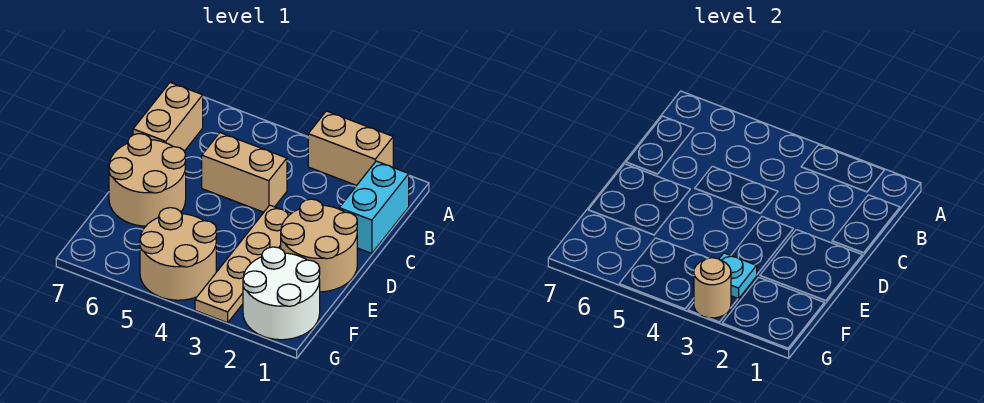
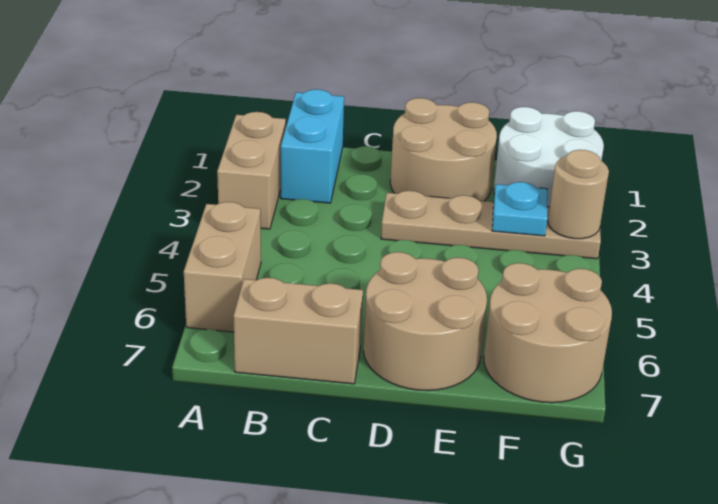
cyan 1x2 brick [339,161,409,253] -> cyan 1x2 brick turned to [281,89,344,203]
tan 1x2 brick [202,133,287,212] -> tan 1x2 brick moved to [184,202,261,332]
tan 2x2 round brick [140,208,217,300] -> tan 2x2 round brick moved to [484,263,612,403]

